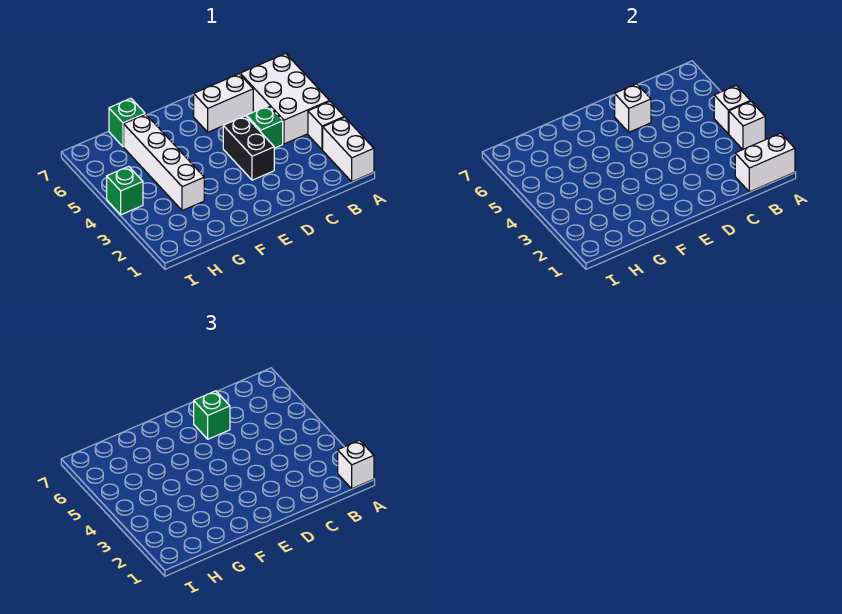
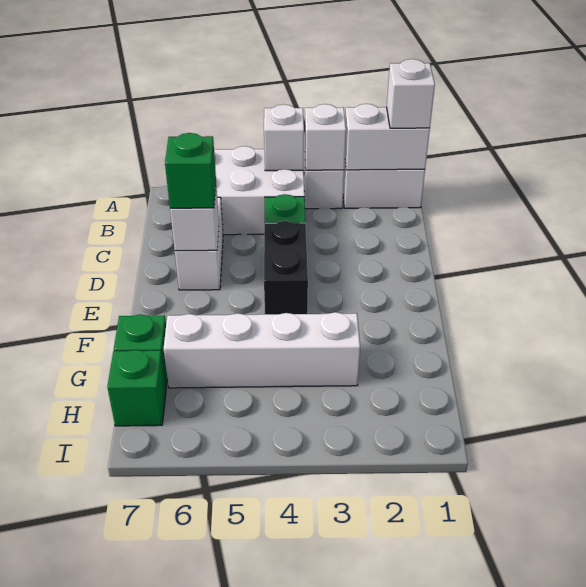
white 1x2 brick [735,133,795,192] -> white 1x2 brick turned to [345,104,430,170]
black 1x2 brick [223,116,274,180] -> black 1x2 brick turned to [264,221,308,314]
green 1x1 brick [107,166,143,215] -> green 1x1 brick moved to [107,350,166,426]

